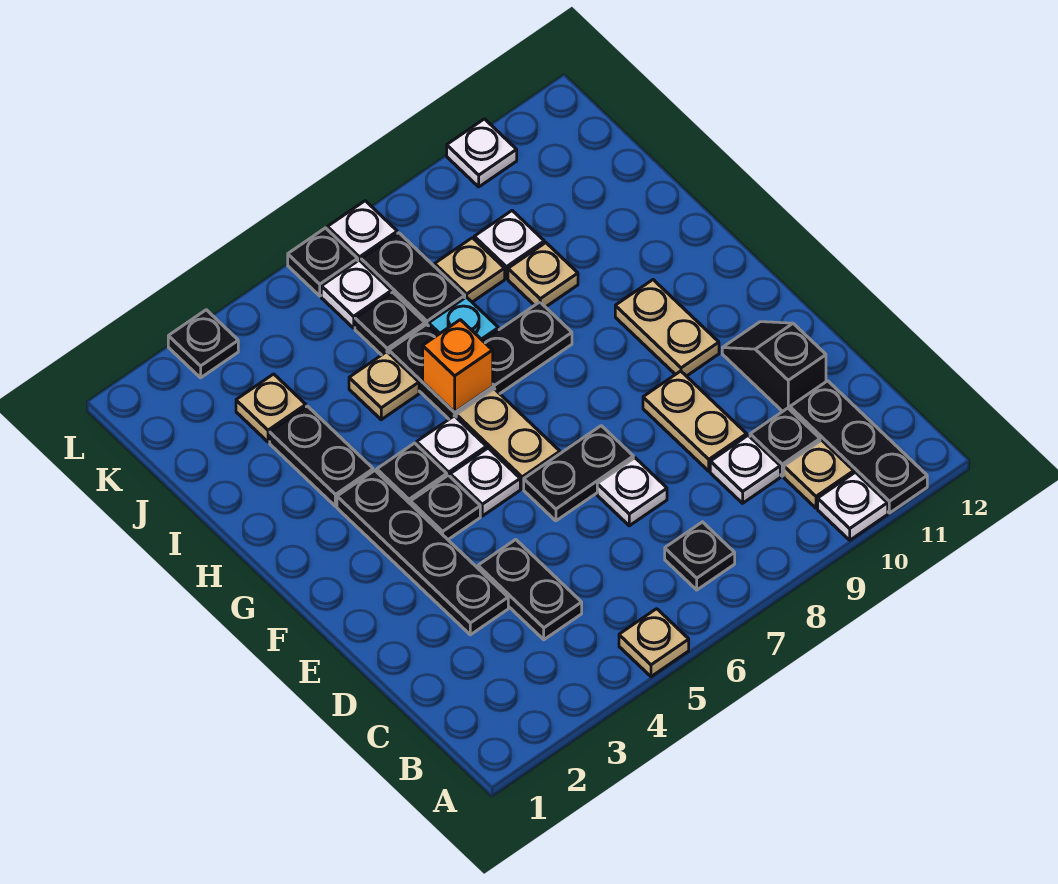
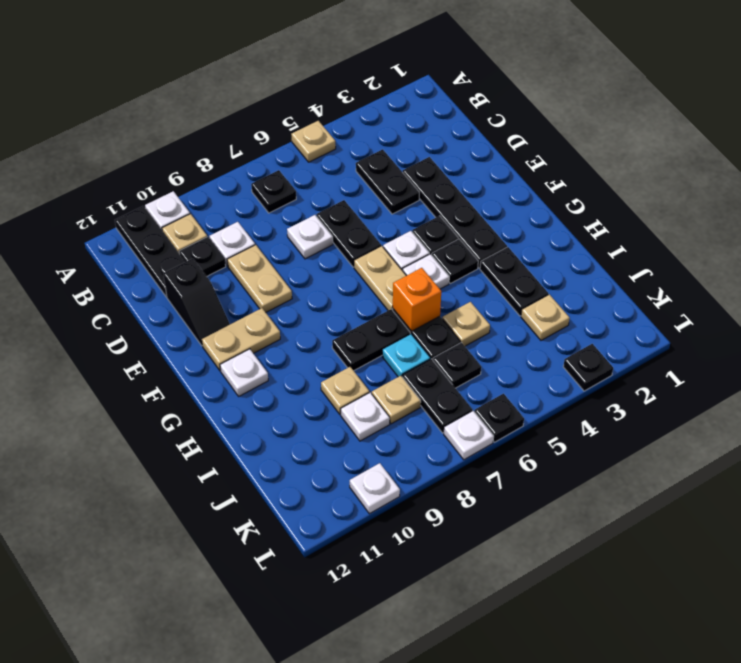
black 1x2 plate [524,426,633,521] -> black 1x2 plate turned to [316,200,381,267]
tan 1x2 plate [615,280,719,376] -> tan 1x2 plate turned to [202,308,280,371]
white 1x1 plate [321,260,391,328] -> white 1x1 plate moved to [220,349,268,396]

